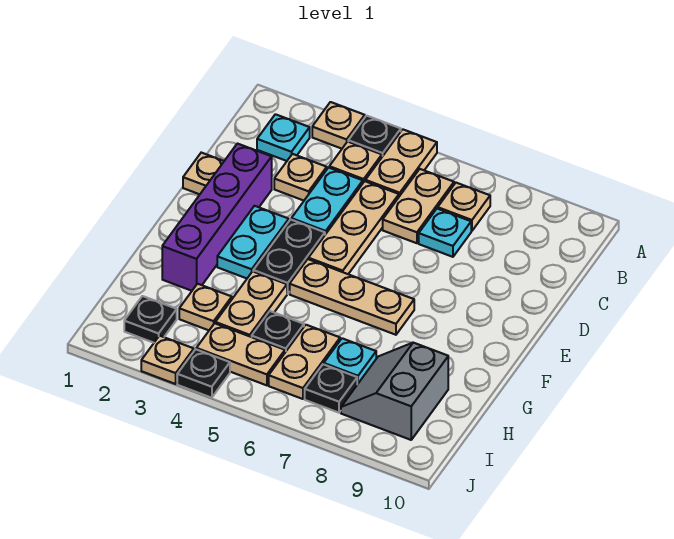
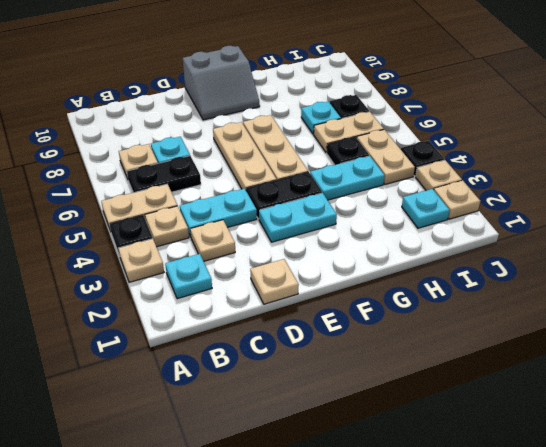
tan 1x2 plate [383,169,454,243] -> black 1x2 plate [127,156,201,193]
tan 1x3 plate [309,181,399,274] -> tan 1x3 plate turned to [213,122,277,190]
purple 1x4 brick [162,144,272,291] -> none
tan 1x2 plate [215,271,287,337] -> cyan 1x2 plate [310,156,385,200]
tan 1x1 plate [179,284,232,330] -> tan 1x1 plate moved to [434,180,480,219]
grey 2x2 slope [341,343,448,440] -> grey 2x2 slope moved to [183,46,260,120]
black 1x1 plate [124,296,177,343] -> cyan 1x1 plate [402,189,450,228]

